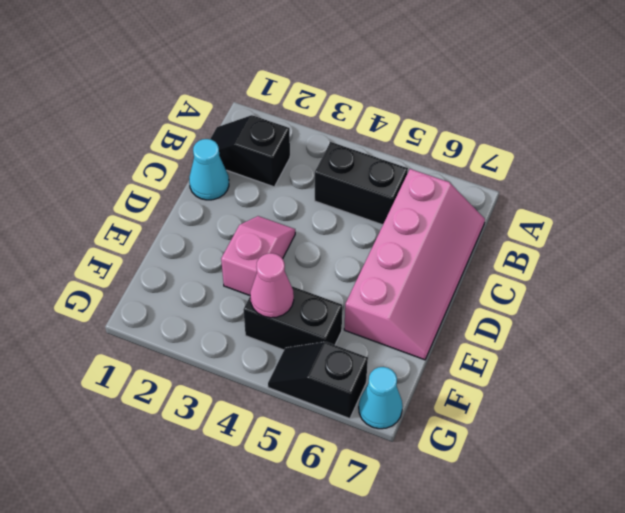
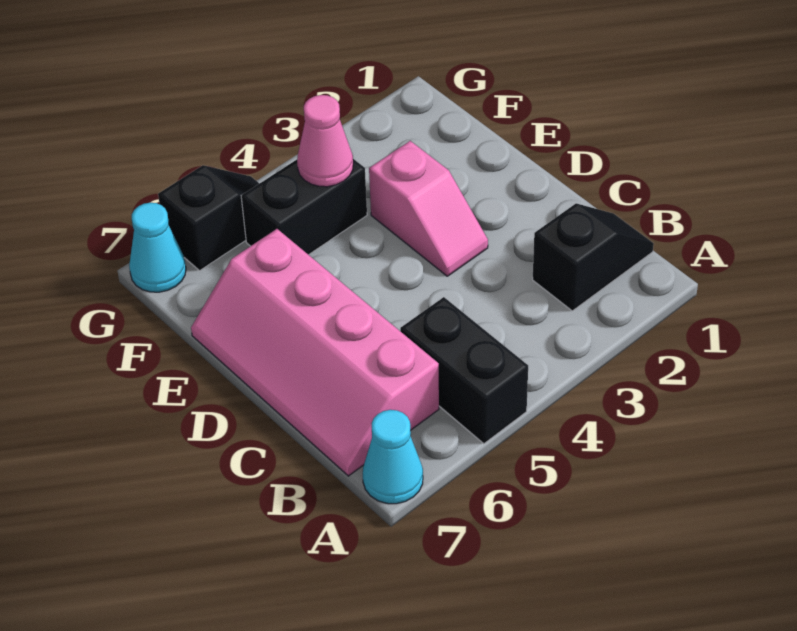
black 1x2 brick [315,142,408,225] -> black 1x2 brick turned to [400,297,528,444]
cyan 1x1 cone [189,139,229,200] -> cyan 1x1 cone moved to [363,410,423,504]

